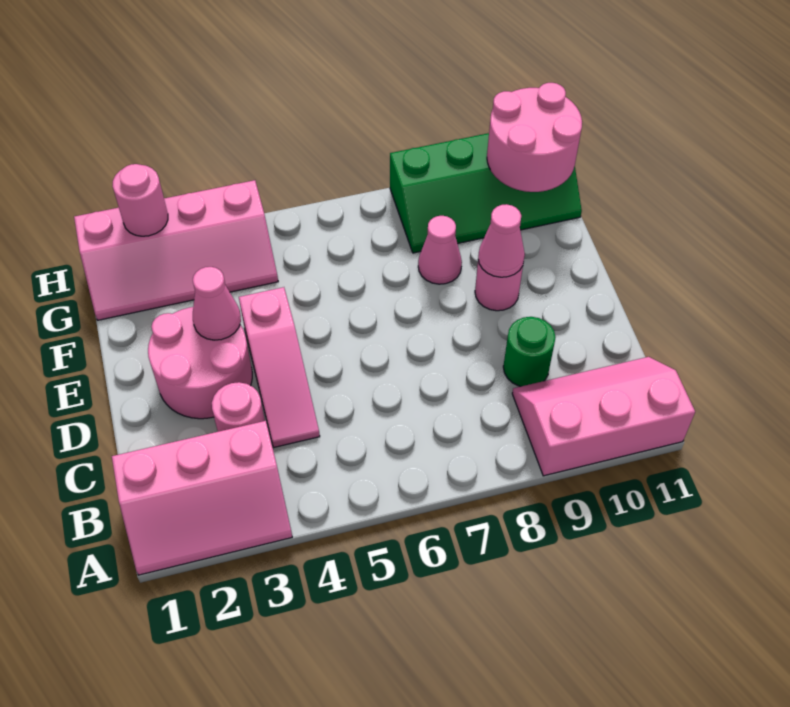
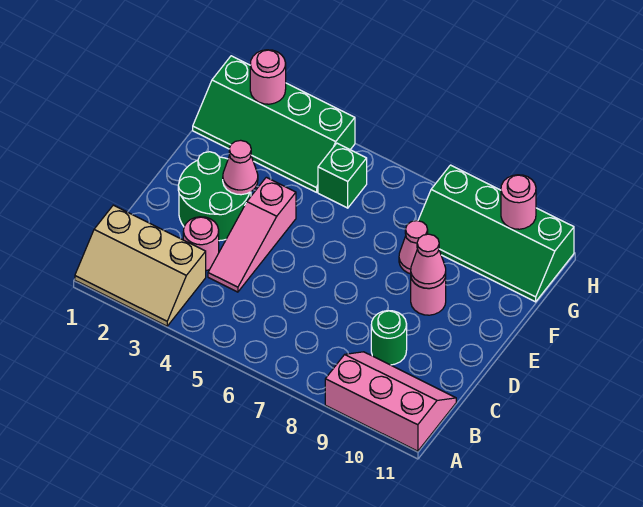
pink 2x3 slope [112,421,292,575] -> tan 2x3 slope [75,205,206,326]
pink 2x2 round brick [148,307,252,419] -> green 2x2 round brick [178,152,251,241]
pink 2x4 slope [74,180,278,320] -> green 2x4 slope [193,56,355,192]
none -> green 1x1 brick [318,143,367,208]
pink 2x2 round brick [487,83,582,192] -> pink 1x1 round brick [501,175,536,229]

